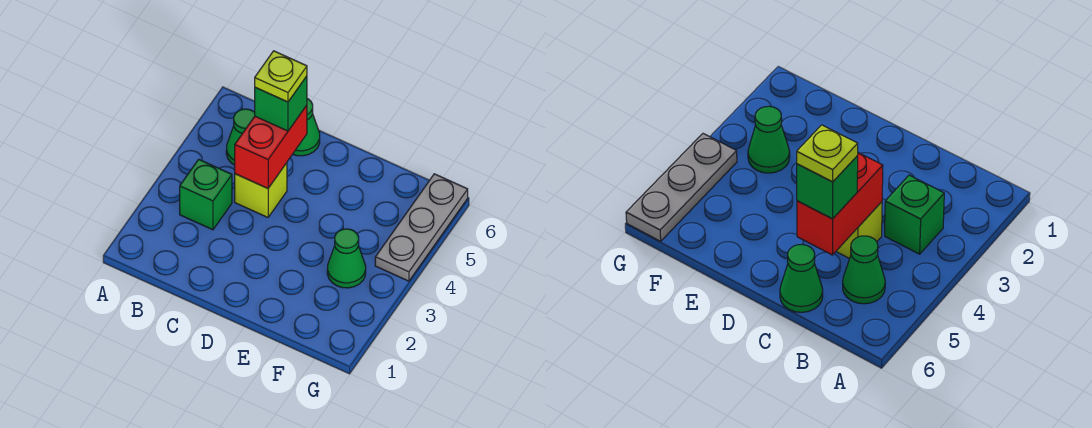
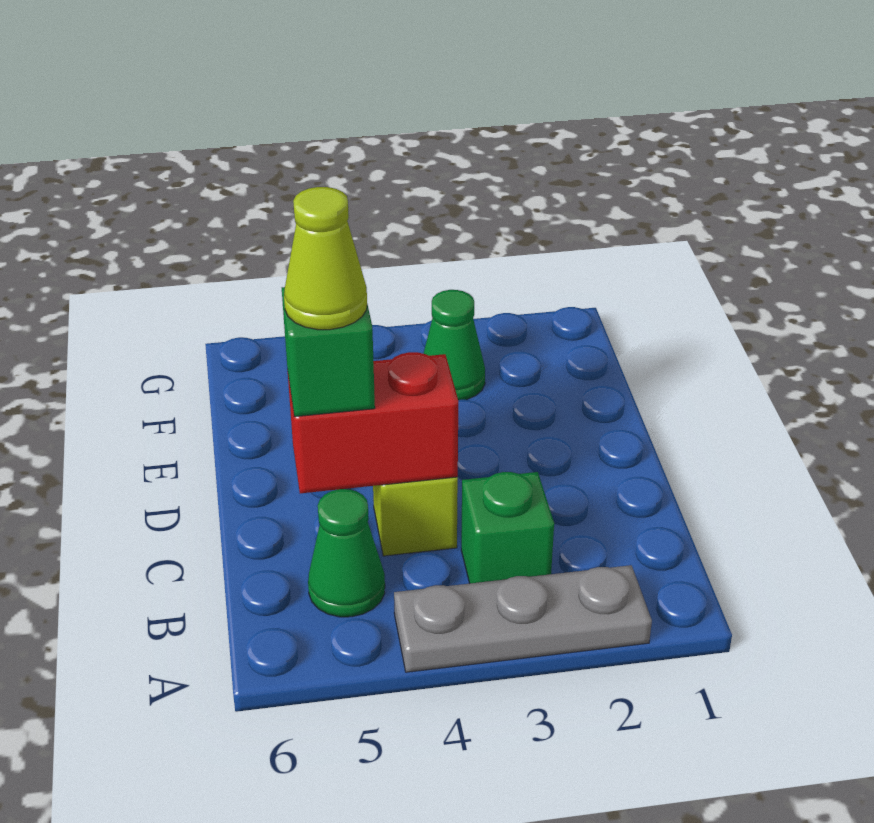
lime 1x1 plate [255,51,307,102] -> lime 1x1 cone [284,187,367,330]
green 1x1 cone [293,99,320,156] -> none
grey 1x3 plate [375,174,468,281] -> grey 1x3 plate moved to [394,565,652,672]

